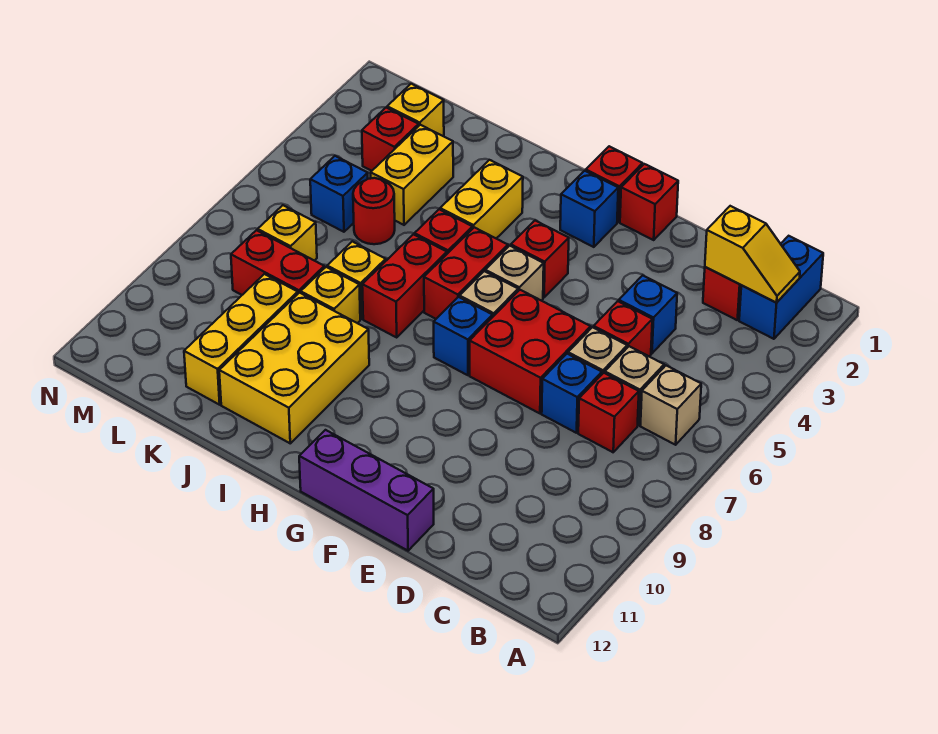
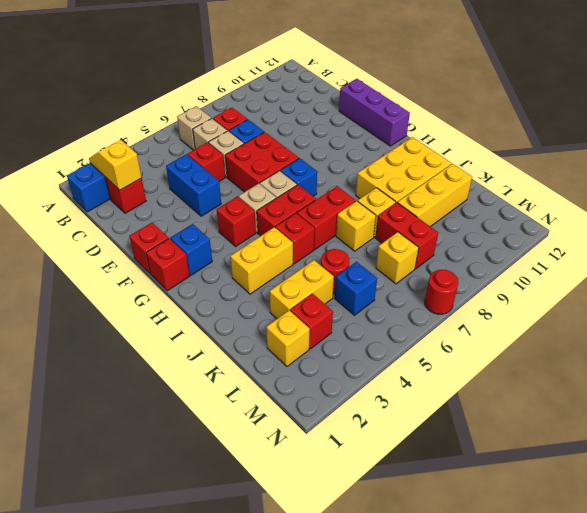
blue 1x1 brick [619,275,677,353] -> blue 1x2 brick [166,154,221,216]
none -> red 1x1 round brick [425,270,458,314]

